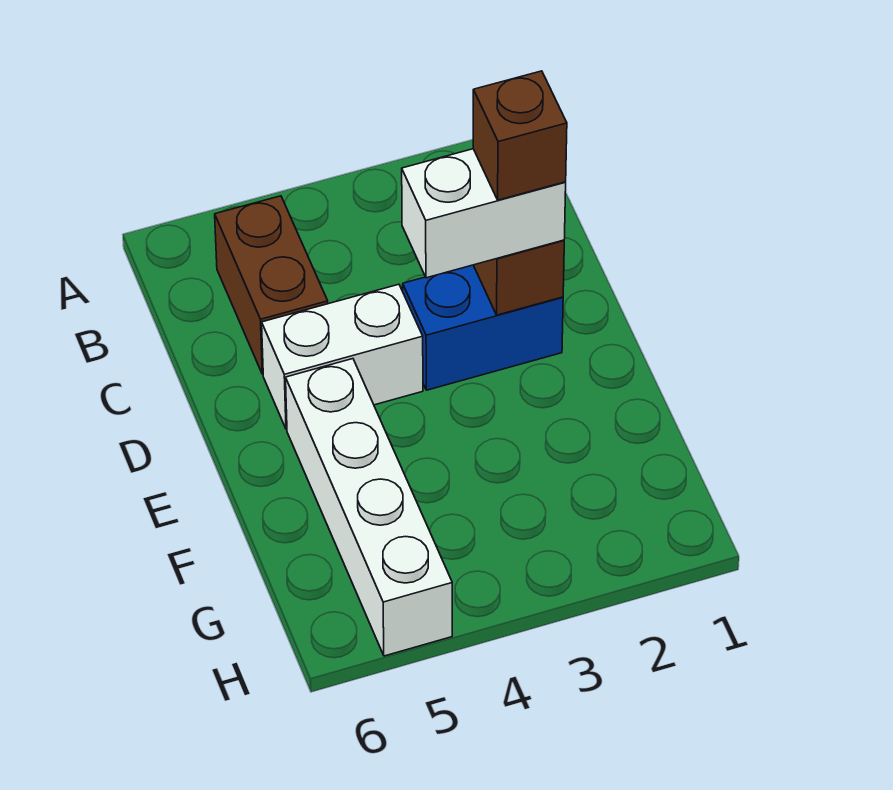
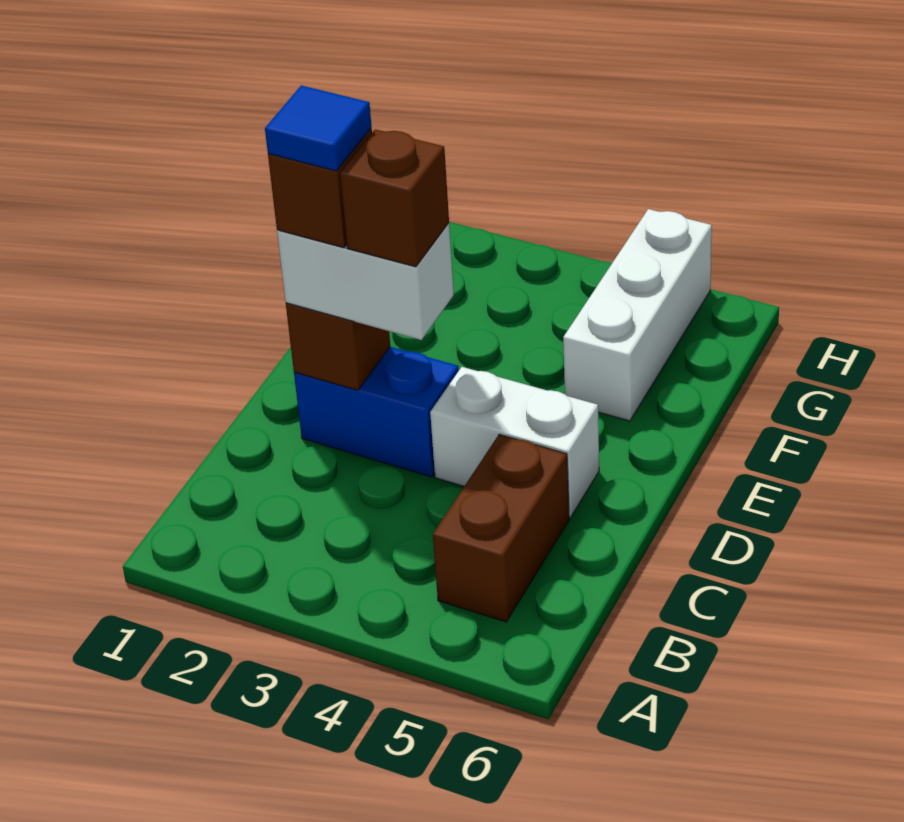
none -> blue 1x1 tile [265,85,372,171]
none -> brown 1x1 brick [340,129,449,267]
white 1x4 brick [286,359,452,656] -> white 1x3 brick [563,209,712,421]

